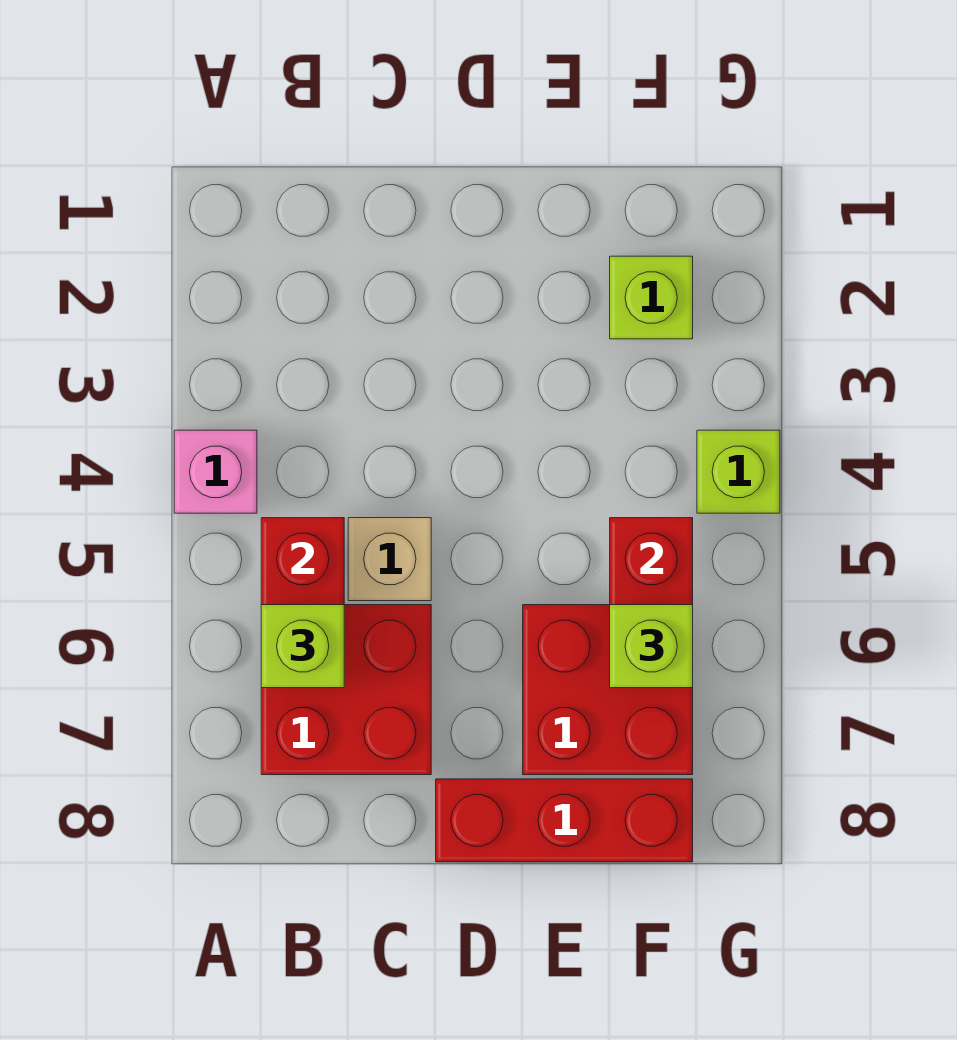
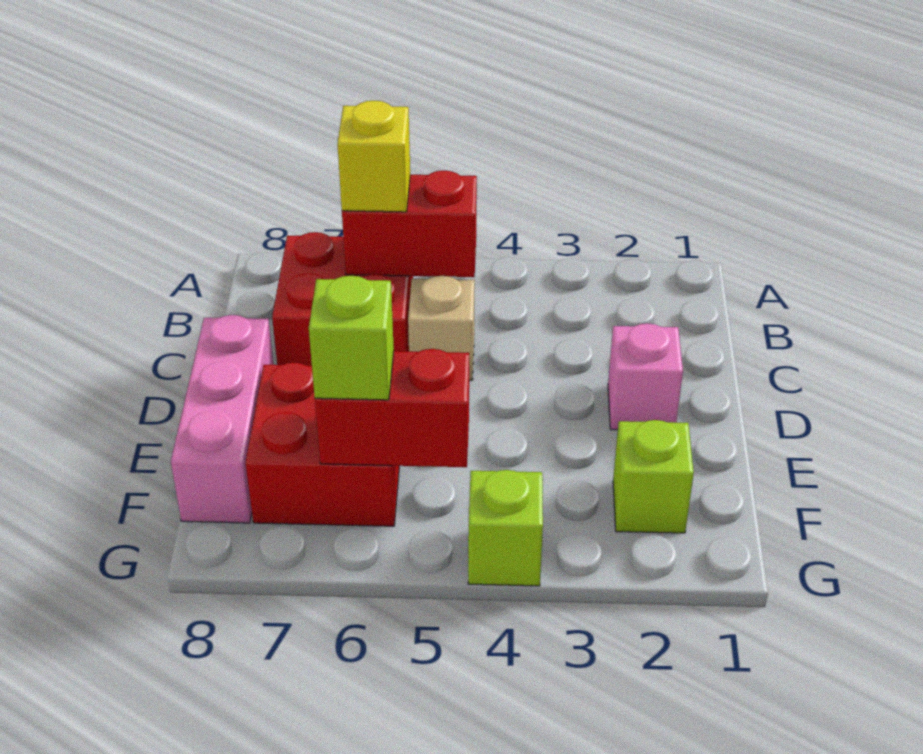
pink 1x1 brick [174,430,257,513] -> pink 1x1 brick moved to [608,323,683,430]
lime 1x1 brick [261,605,344,688] -> yellow 1x1 brick [338,101,410,212]
red 1x3 brick [436,779,693,862] -> pink 1x3 brick [171,315,273,523]

